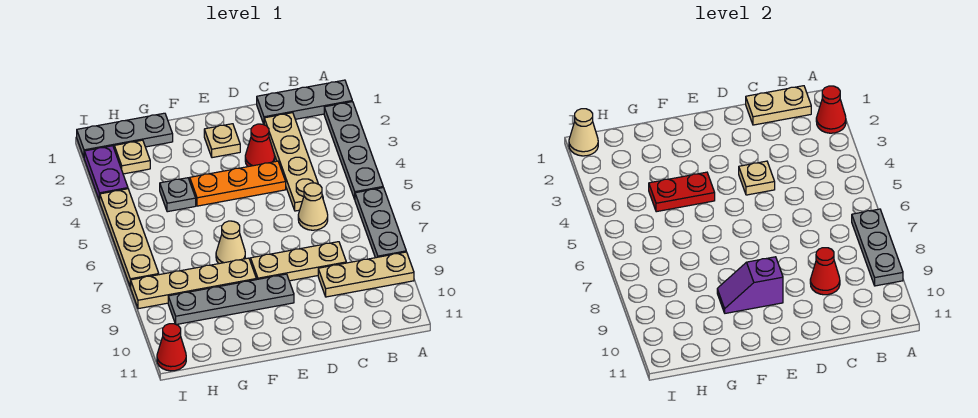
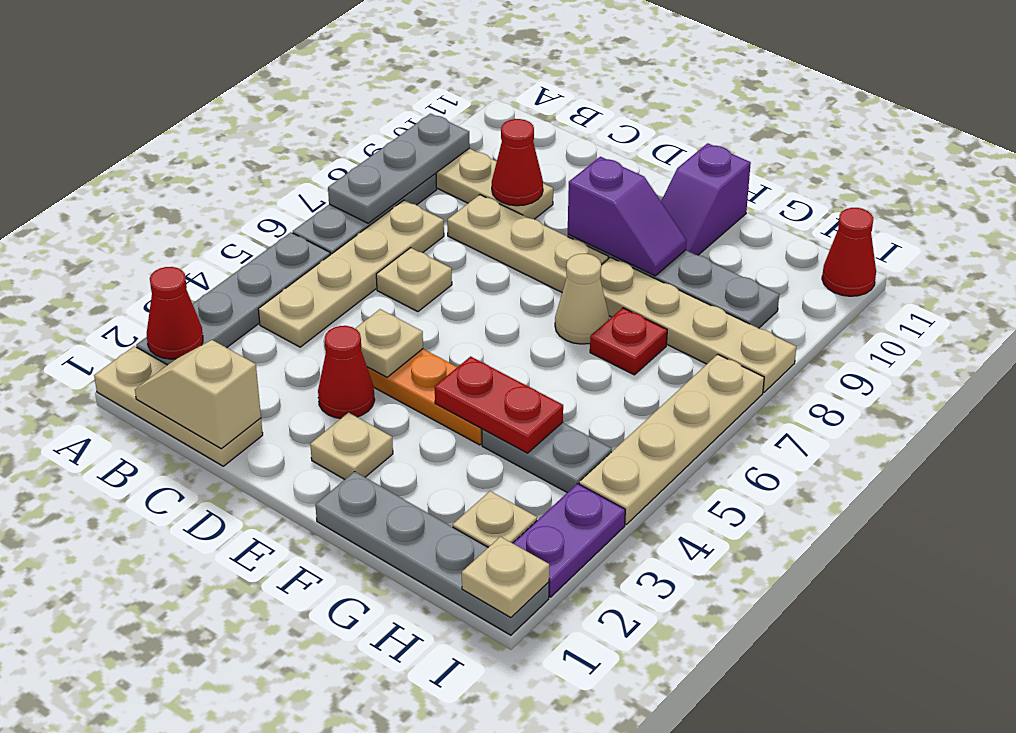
grey 1x3 plate [257,80,352,124] -> tan 1x3 plate [94,346,263,466]
tan 1x2 plate [746,86,811,125] -> tan 1x2 slope [135,340,261,449]
tan 1x4 plate [264,113,323,211] -> tan 1x4 plate moved to [258,200,444,347]
tan 1x1 cone [298,183,328,230] -> tan 1x1 plate [376,248,452,312]
none -> purple 1x2 slope [661,143,751,255]
grey 1x3 plate [77,113,173,157] -> grey 1x4 plate [315,472,549,635]
grey 1x1 plate [160,178,196,212] -> grey 1x2 plate [482,422,612,493]
none -> red 1x1 plate [590,308,667,375]
tan 1x1 cone [569,109,598,156] -> tan 1x1 plate [462,537,549,618]

